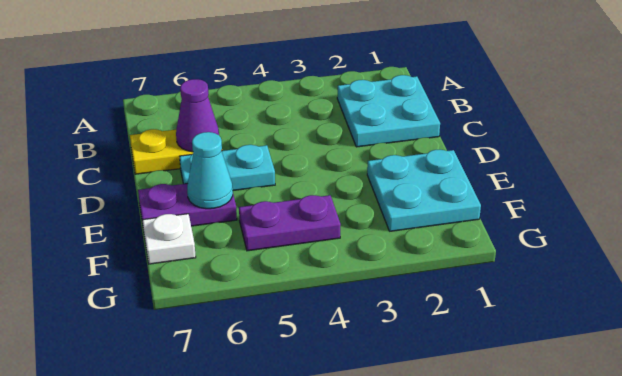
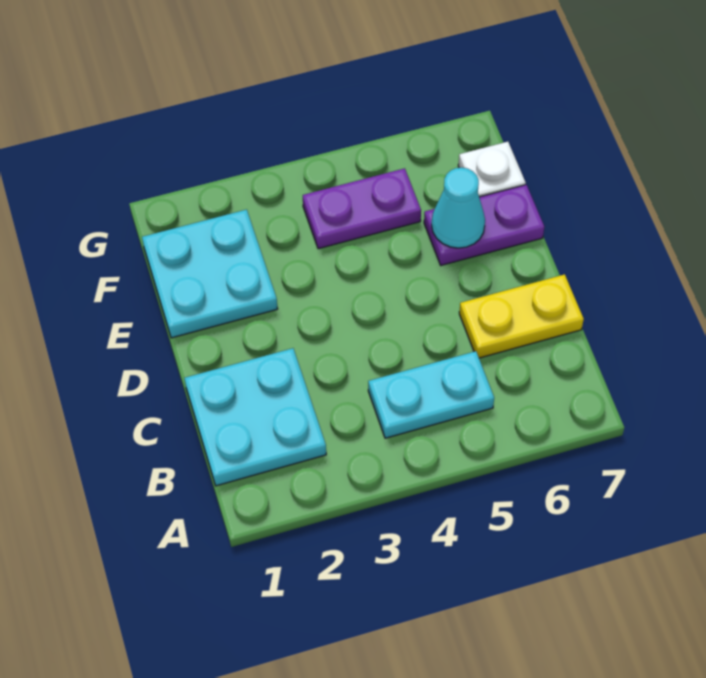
purple 1x1 cone [176,79,219,152] -> none
cyan 1x2 plate [180,145,275,191] -> cyan 1x2 plate moved to [368,351,494,438]

